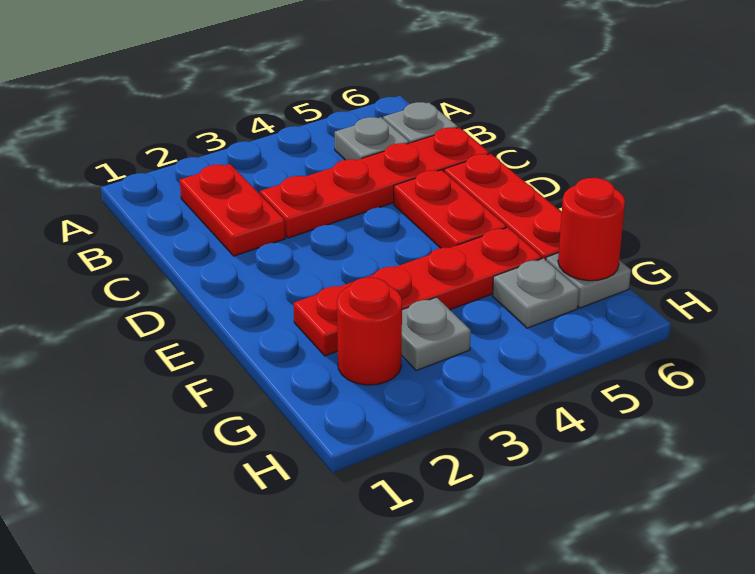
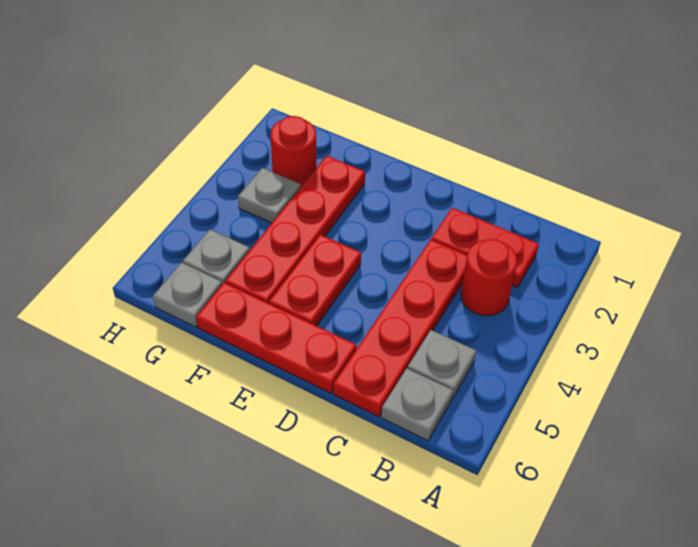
red 1x2 plate [394,170,506,248] -> red 1x2 plate turned to [269,235,361,326]
red 1x1 round brick [558,178,625,281] -> red 1x1 round brick moved to [461,239,517,316]

